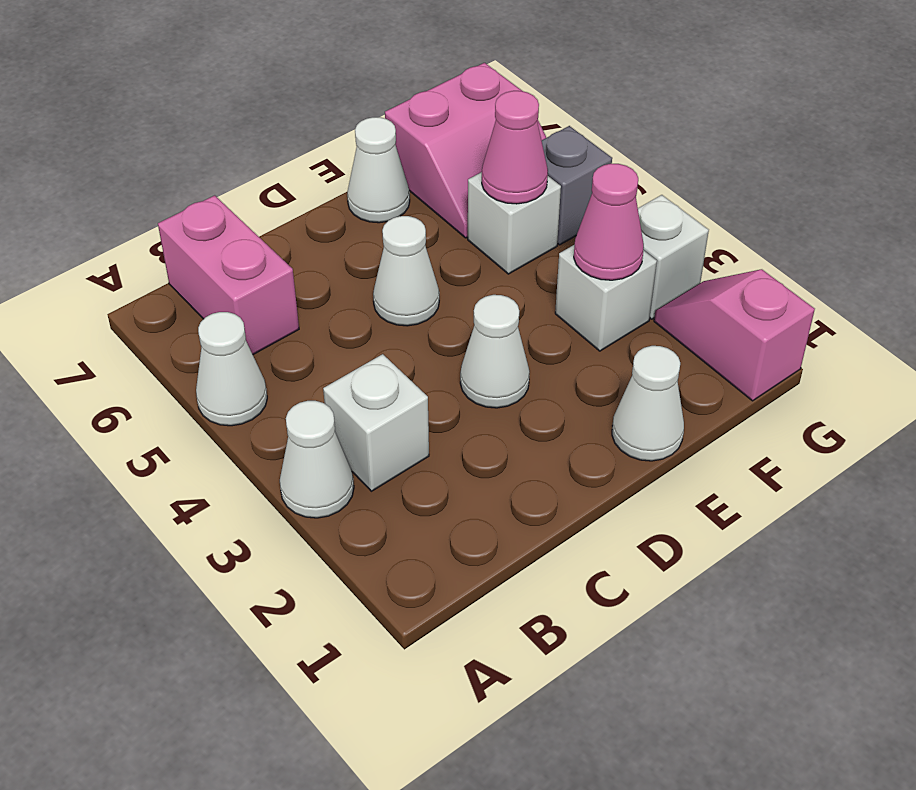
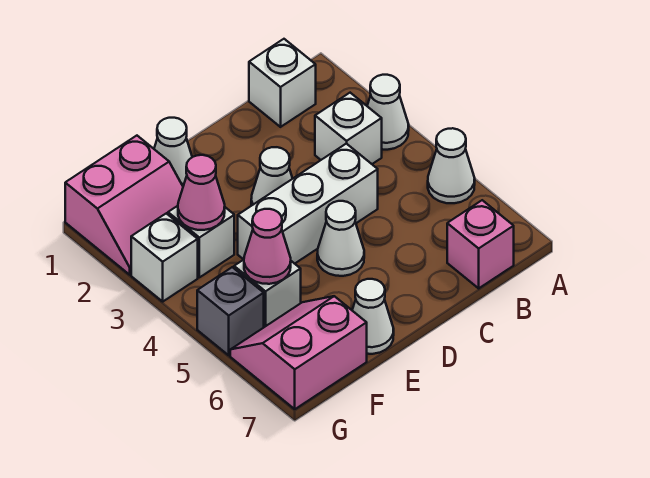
none -> white 1x1 brick [249,39,316,127]
pink 1x2 brick [158,195,299,354] -> pink 1x1 brick [447,200,514,288]
none -> white 1x3 brick [238,144,378,264]
pink 1x2 slope [654,269,815,401] -> pink 2x2 slope [65,136,183,275]

